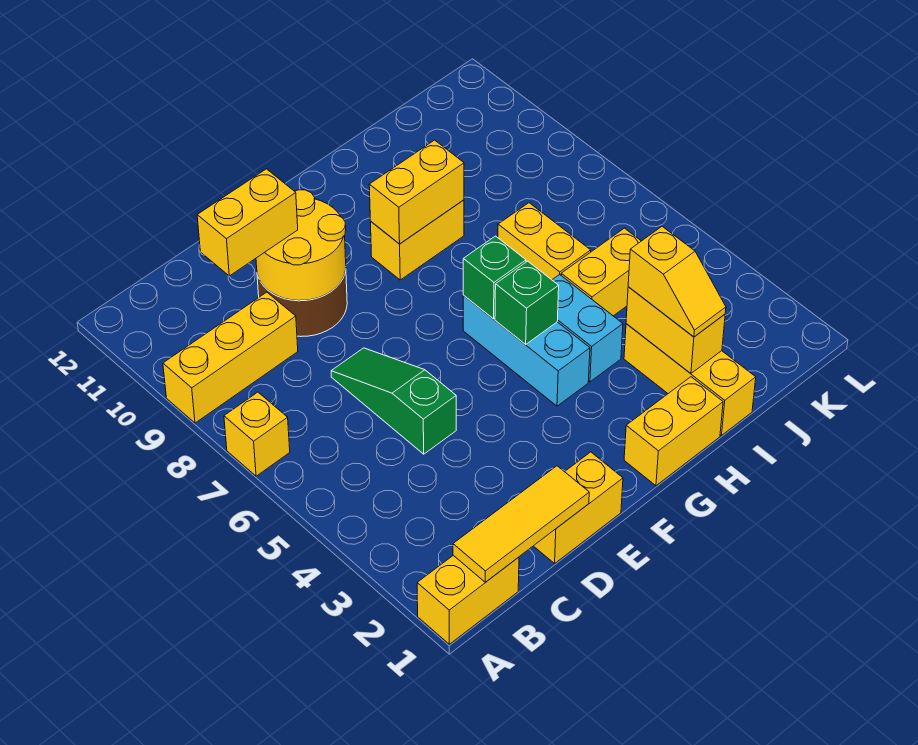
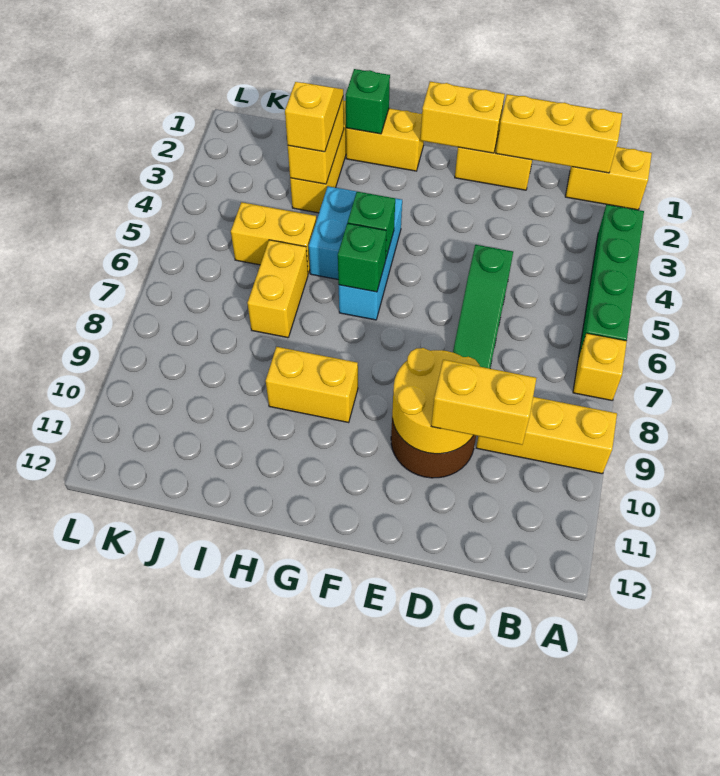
none -> green 1x4 brick [578,205,644,358]
yellow 1x3 tile [453,466,589,582] -> yellow 1x3 brick [496,94,622,173]
yellow 1x2 brick [369,140,464,244] -> yellow 1x2 brick moved to [420,82,505,153]
none -> green 1x1 brick [346,69,390,134]

